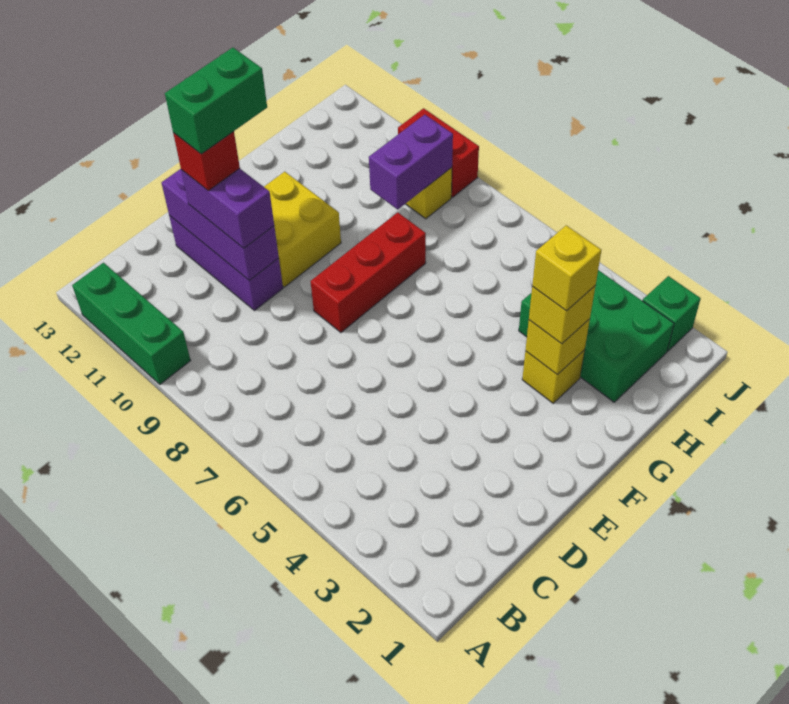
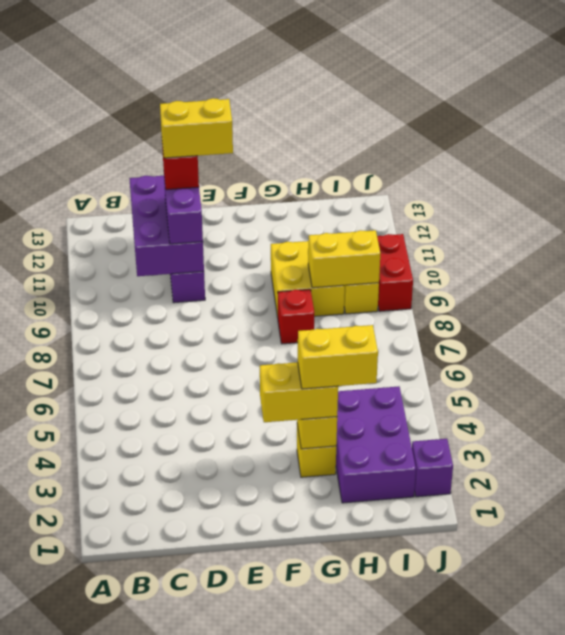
green 1x3 brick [72,262,191,384] -> none
purple 1x3 brick [162,169,279,280] -> purple 2x3 brick [129,176,204,276]
green 1x2 brick [165,48,267,154] -> yellow 1x2 brick [160,98,233,158]
red 1x3 brick [310,212,426,333] -> red 1x1 brick [278,289,314,344]
yellow 2x2 brick [264,172,341,287] -> yellow 2x2 brick moved to [271,241,345,317]
yellow 1x1 brick [529,286,595,344] -> yellow 1x2 brick [260,362,338,422]
yellow 1x1 brick [532,225,601,311] -> yellow 1x2 brick [298,325,378,389]
green 2x3 brick [519,270,674,402] -> purple 2x3 brick [336,386,416,503]
purple 1x2 brick [369,115,453,209] -> yellow 1x2 brick [308,230,380,288]
green 1x1 brick [643,276,701,351] -> purple 1x1 brick [412,439,453,497]

